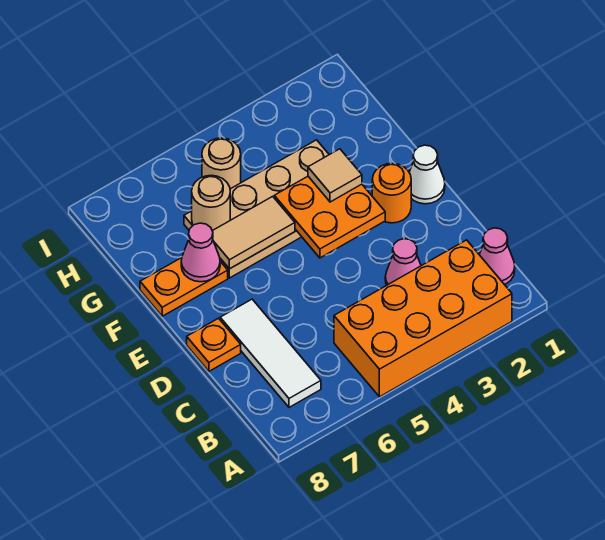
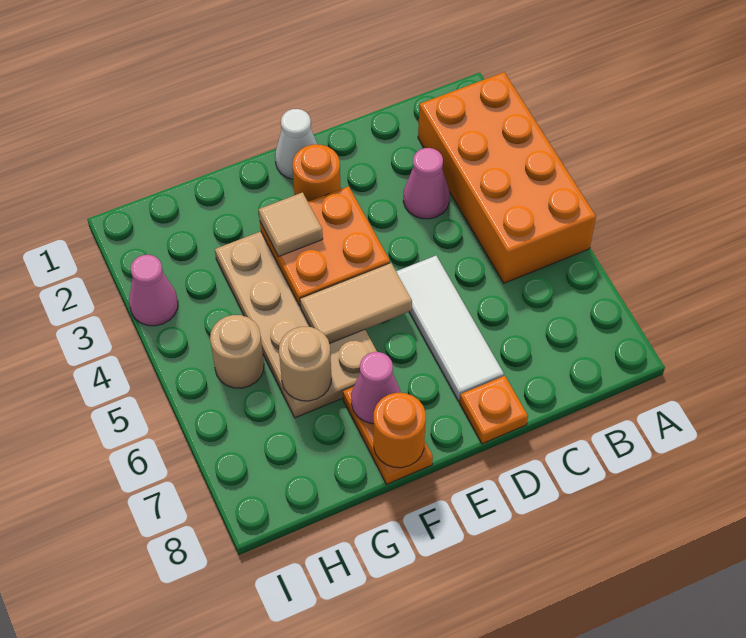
pink 1x1 cone [479,228,515,285] -> pink 1x1 cone moved to [129,255,178,326]
white 1x3 tile [220,299,321,407] -> white 1x3 tile turned to [396,256,504,401]
tan 1x2 tile [213,196,295,269] -> tan 1x2 tile turned to [300,263,412,344]
none -> orange 1x1 round brick [374,393,426,468]

